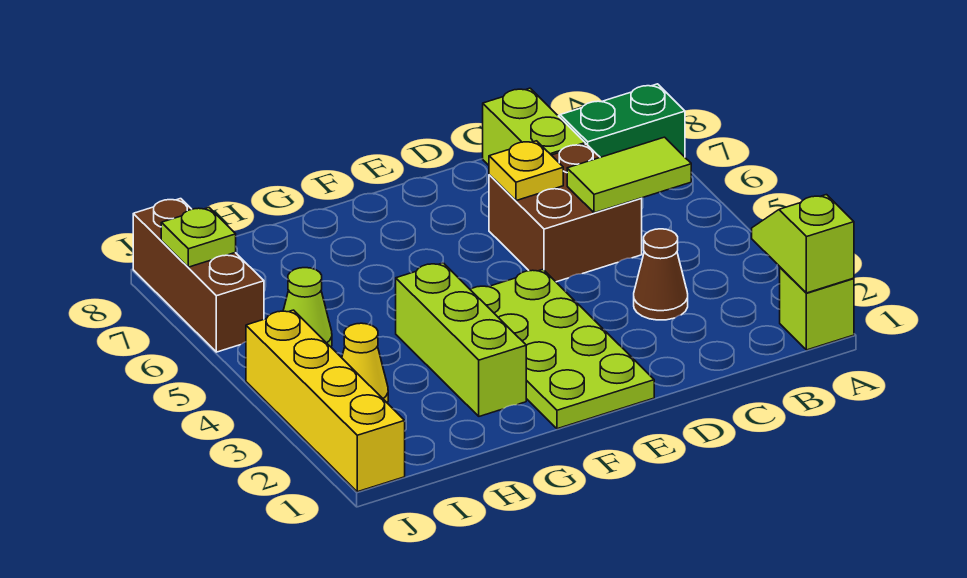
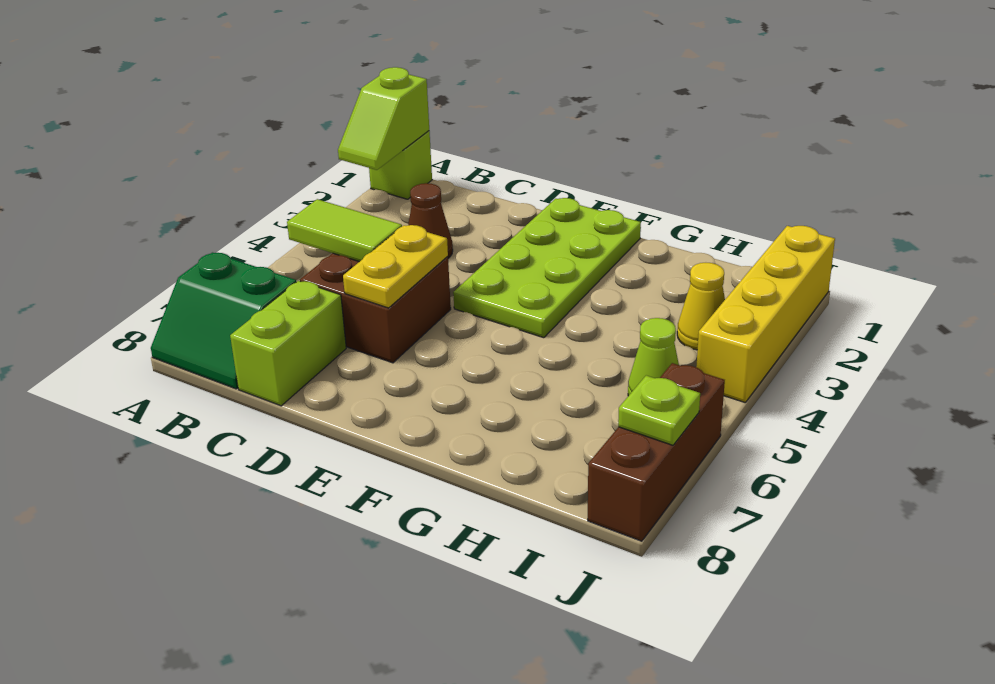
yellow 1x1 plate [489,141,563,201] -> yellow 1x2 plate [343,225,448,308]
lime 1x3 brick [396,263,526,416] -> none

